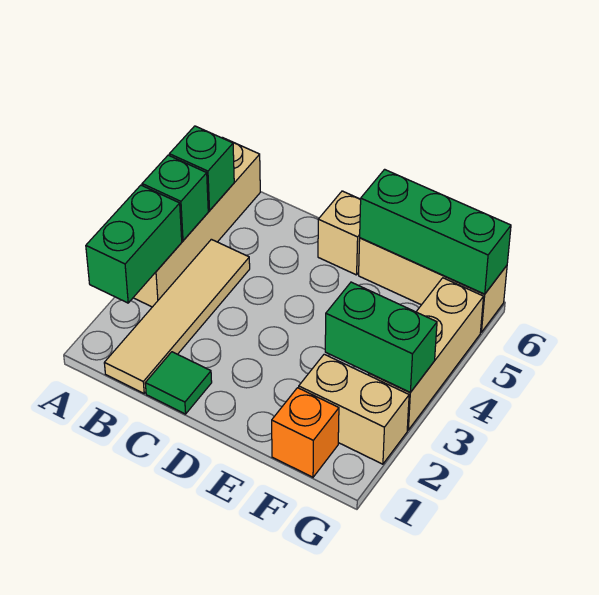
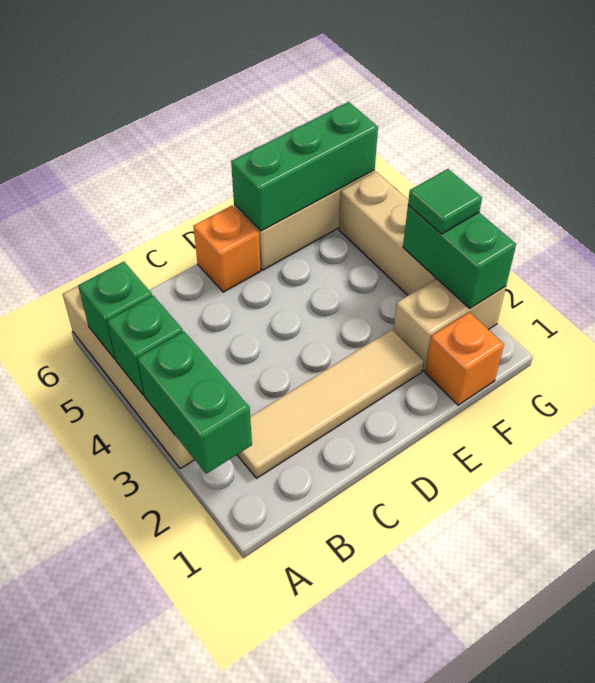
tan 1x4 tile [104,239,250,393] -> tan 1x4 tile turned to [237,330,423,478]
green 1x1 tile [145,352,212,414] -> green 1x1 tile moved to [408,169,482,234]
tan 1x1 brick [318,191,361,275] -> orange 1x1 brick [193,206,261,292]
green 1x2 brick [325,282,437,392] -> green 1x2 brick turned to [403,205,516,308]

